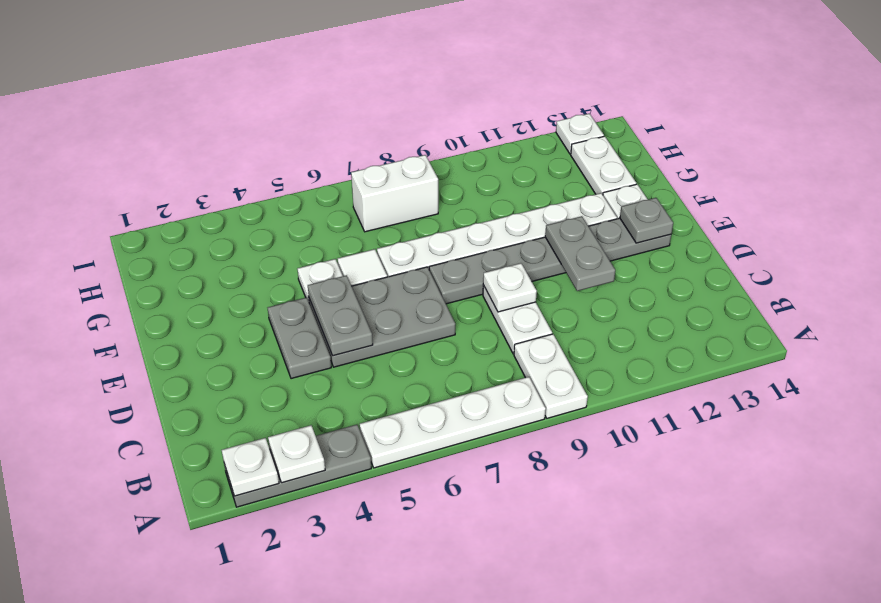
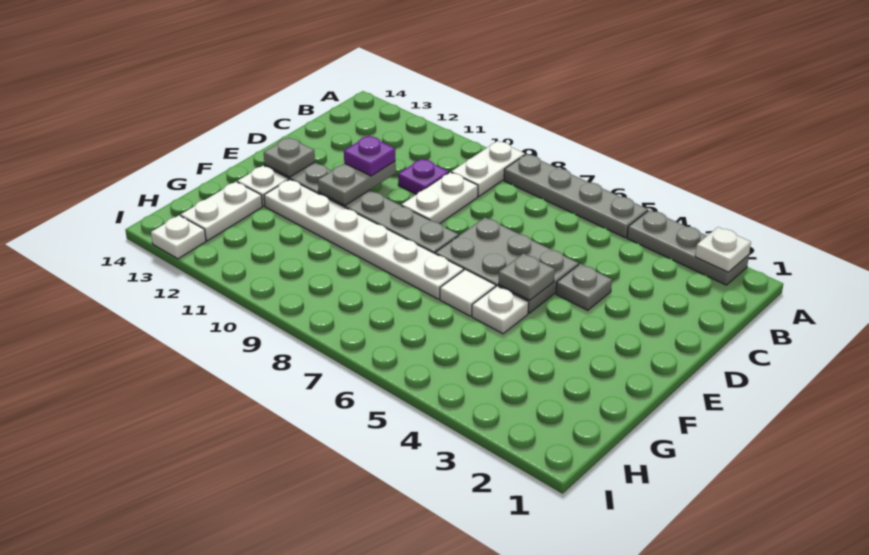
white 1x1 plate [268,425,325,483] -> none
white 1x4 plate [360,377,546,468] -> grey 1x4 plate [504,154,648,238]
none -> purple 1x1 plate [398,159,449,194]
grey 1x2 plate [268,298,331,379] -> grey 1x1 plate [556,264,612,310]
grey 1x2 plate [308,275,373,356] -> grey 1x1 plate [499,254,555,300]
white 1x1 plate [483,263,537,312] -> none
none -> purple 1x1 plate [344,136,395,176]
white 1x2 brick [351,155,438,232] -> none

